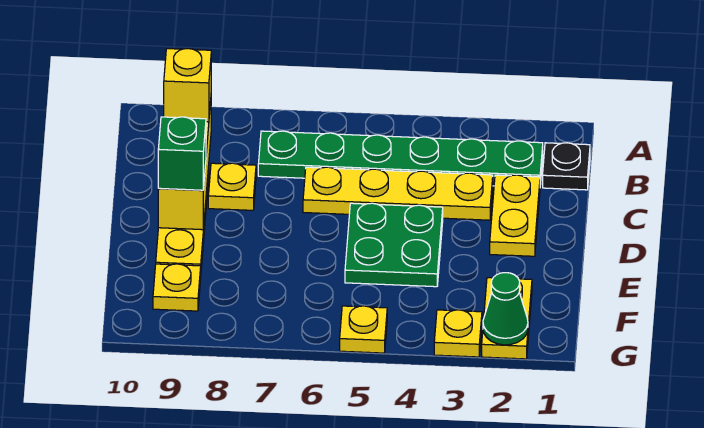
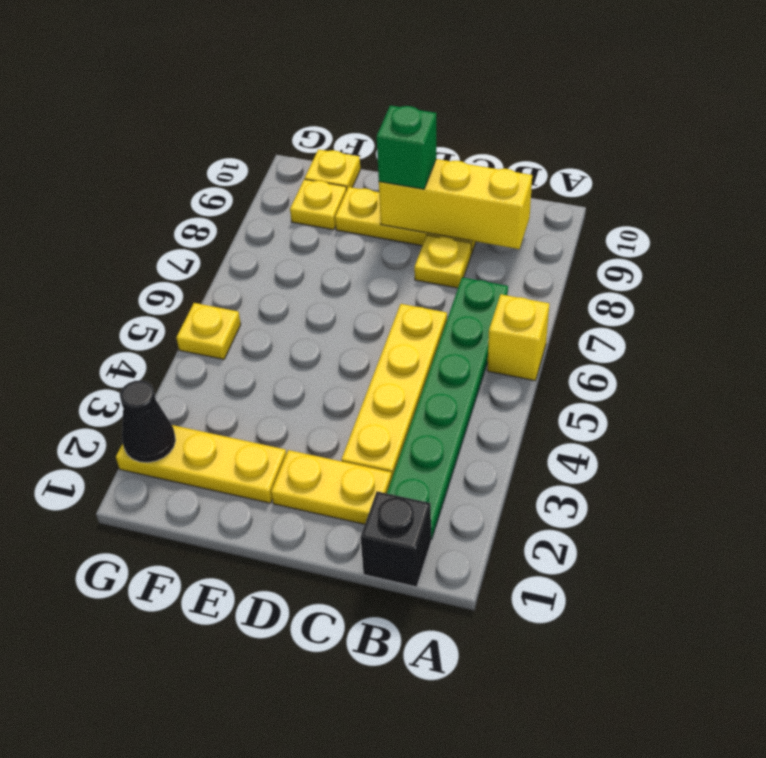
black 1x1 plate [543,143,590,190] -> black 1x1 brick [361,491,431,587]
yellow 1x1 brick [164,49,211,122] -> yellow 1x1 brick moved to [487,294,549,381]
green 2x2 plate [345,203,443,287] -> none
yellow 1x2 plate [482,278,532,359] -> yellow 1x3 plate [116,425,286,503]
green 1x1 cone [483,273,528,345] -> black 1x1 cone [120,380,176,463]
yellow 1x1 plate [434,310,482,357] -> yellow 1x1 plate moved to [305,149,360,191]

